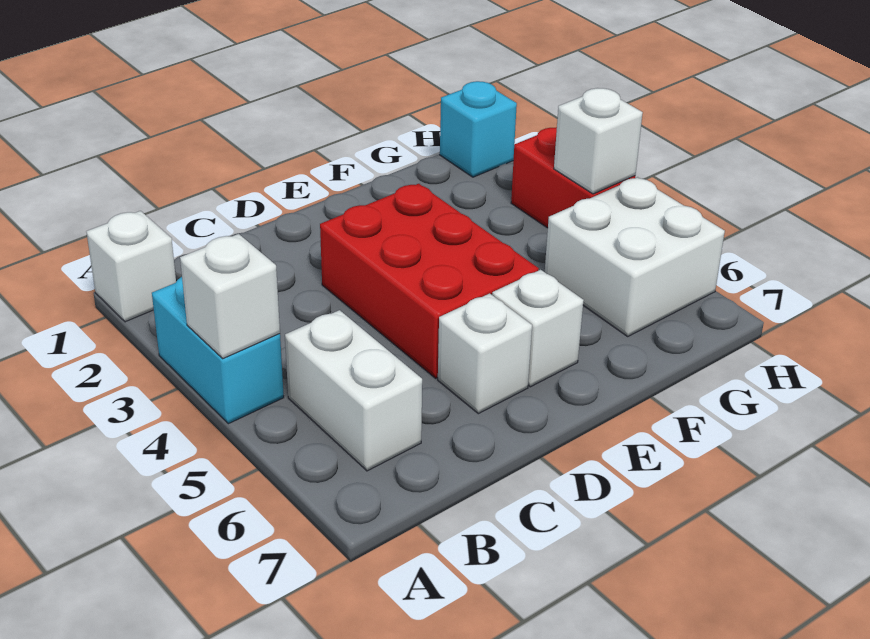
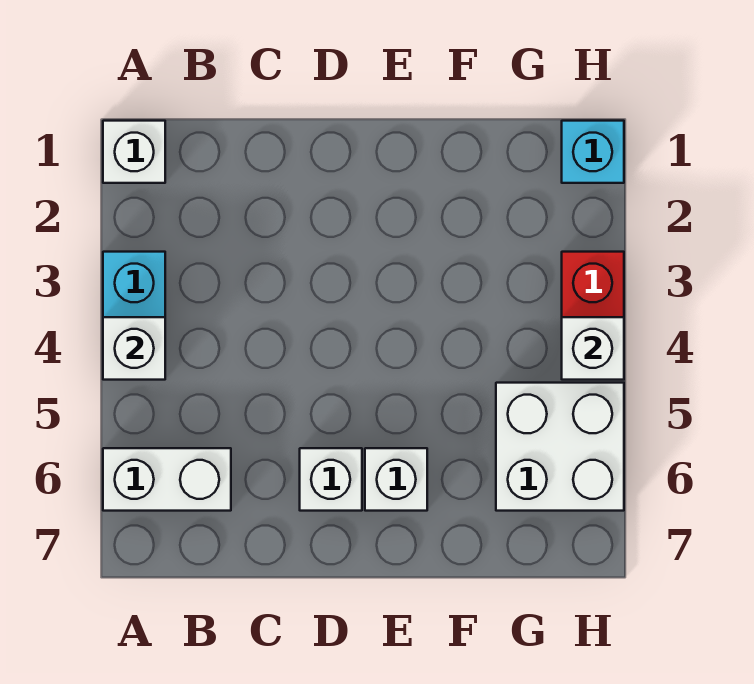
white 1x2 brick [285,310,422,471] -> white 1x2 brick turned to [103,448,231,511]
red 2x3 brick [320,184,539,378] -> none

